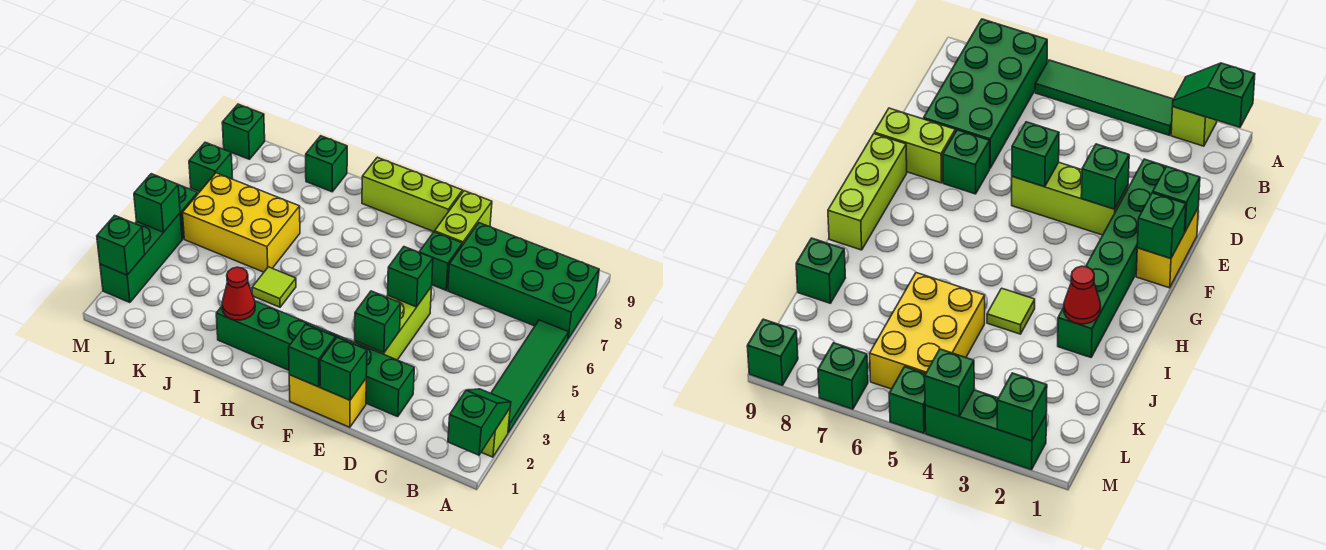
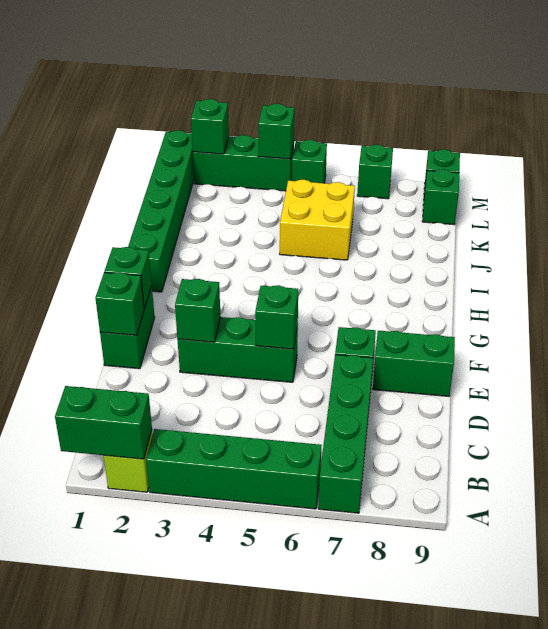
green 1x2 slope [448,389,511,455] -> green 1x2 brick [55,386,152,459]
green 1x4 tile [491,320,569,433] -> green 1x4 brick [146,429,321,509]
green 2x4 brick [448,223,599,339] -> green 1x4 brick [318,355,373,513]
green 1x6 brick [216,301,414,417] -> green 1x6 brick moved to [128,130,194,292]
yellow 1x2 brick [289,375,366,427] -> green 1x2 brick [100,286,155,369]
lime 1x3 brick [355,286,432,360] -> green 1x3 brick [177,317,298,382]
lime 1x2 brick [435,191,492,245] -> green 1x2 brick [373,331,455,396]
lime 1x3 brick [362,157,462,232] -> none
red 1x1 cone [222,267,255,320] -> none
lime 1x1 tile [252,267,296,307] -> none
yellow 2x3 brick [183,173,300,272] -> yellow 2x2 brick [280,180,355,260]
green 1x1 brick [306,136,347,192] -> green 1x1 brick moved to [422,169,459,225]

